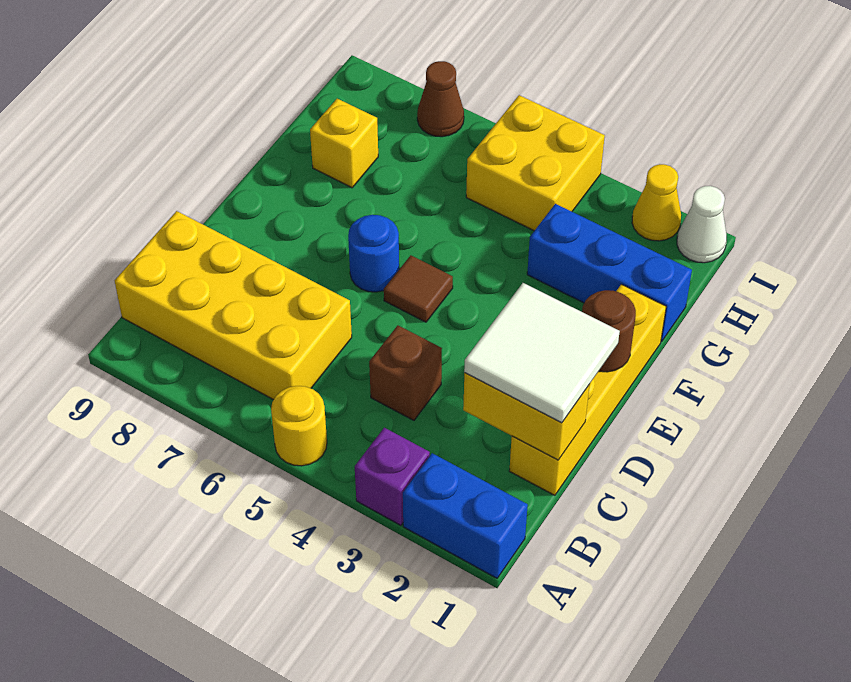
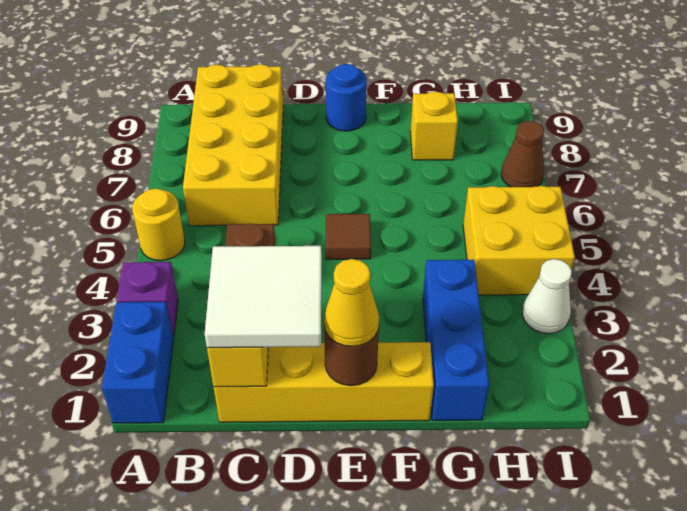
blue 1x1 round brick [348,215,399,292] -> blue 1x1 round brick moved to [326,64,367,131]
white 1x1 cone [677,186,727,263] -> white 1x1 cone moved to [522,259,572,334]
yellow 1x1 cone [632,164,681,241] -> yellow 1x1 cone moved to [324,259,379,346]

